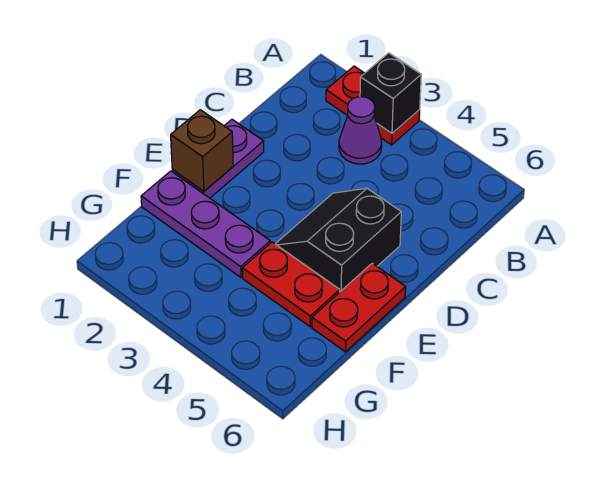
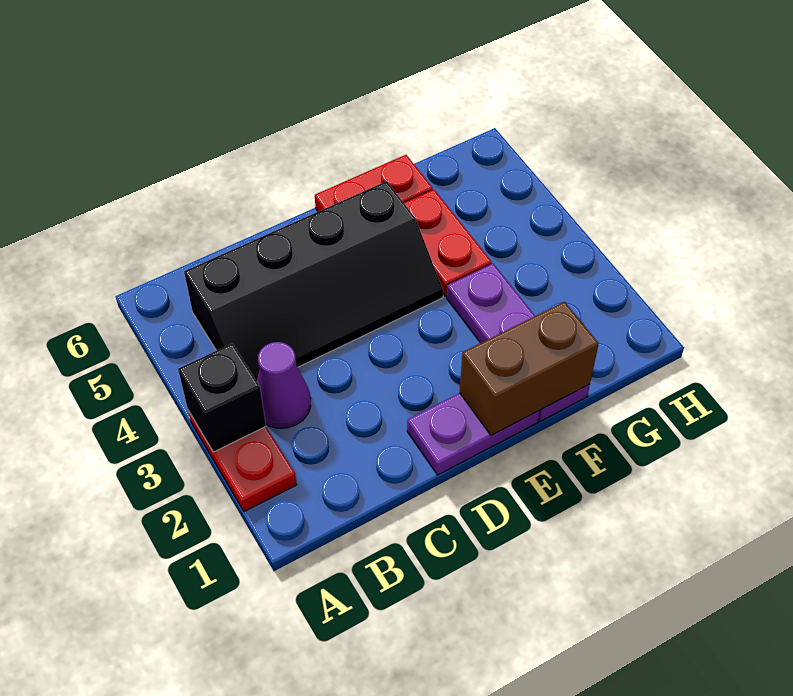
black 2x2 slope [276,188,401,292] -> black 2x4 slope [184,181,443,381]
brown 1x1 brick [171,110,233,191] -> brown 1x2 brick [460,302,599,435]

